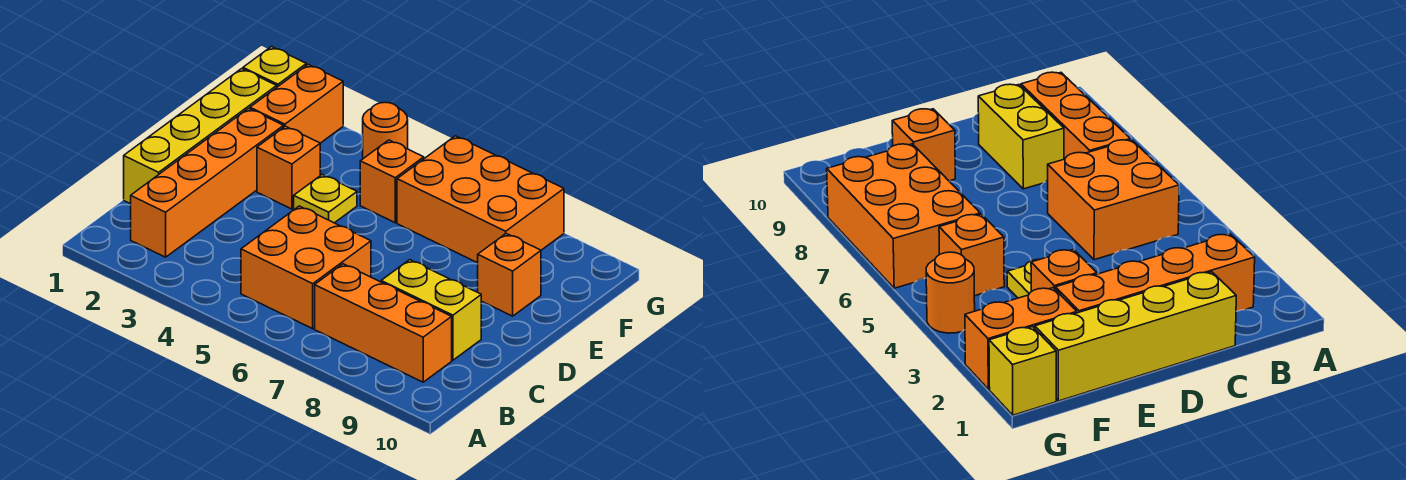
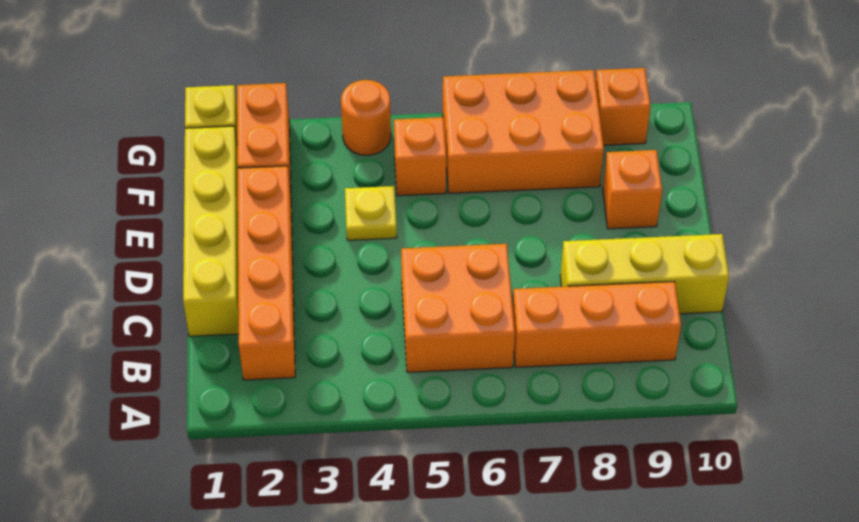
yellow 1x2 brick [381,260,481,360] -> yellow 1x3 brick [560,234,729,314]
orange 1x1 brick [257,126,320,209] -> orange 1x1 brick moved to [595,68,651,145]

